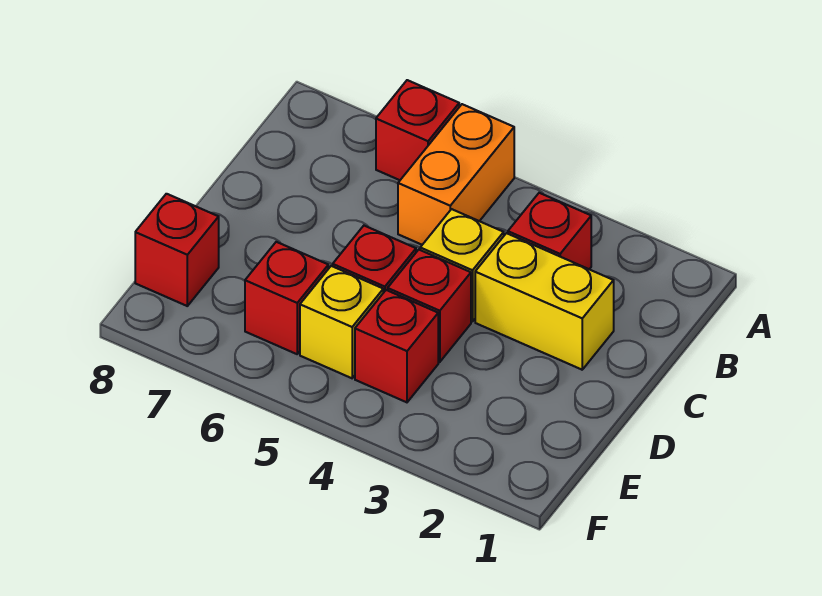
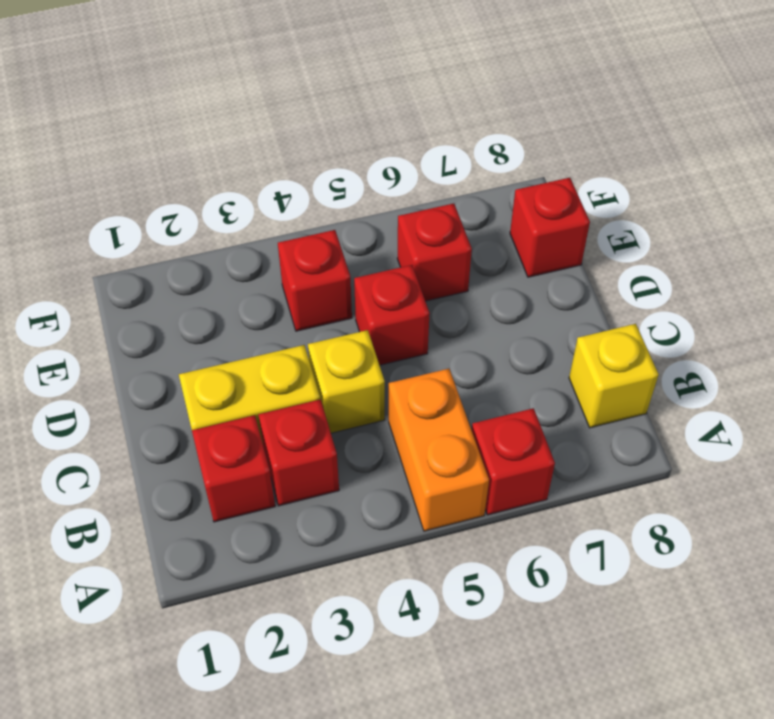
red 1x1 brick [388,250,471,362] -> red 1x1 brick moved to [192,415,275,522]
yellow 1x1 brick [300,266,383,378] -> yellow 1x1 brick moved to [569,324,659,428]

